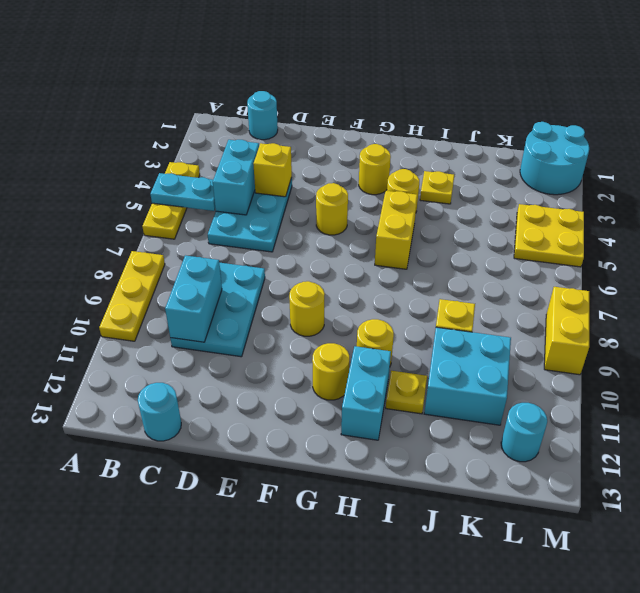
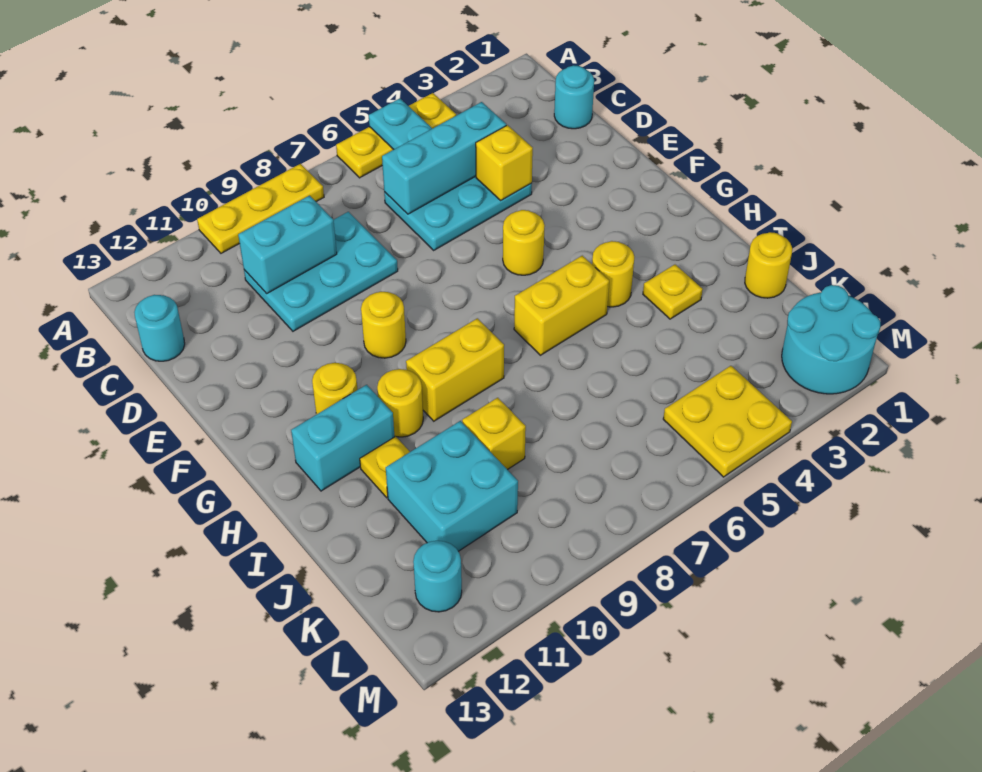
cyan 1x2 brick [213,140,259,215] -> cyan 1x3 brick [382,102,506,214]
yellow 1x1 round brick [359,144,391,195] -> yellow 1x1 round brick moved to [745,232,792,298]
yellow 1x2 brick [544,287,589,375] -> yellow 1x2 brick moved to [406,318,504,421]

